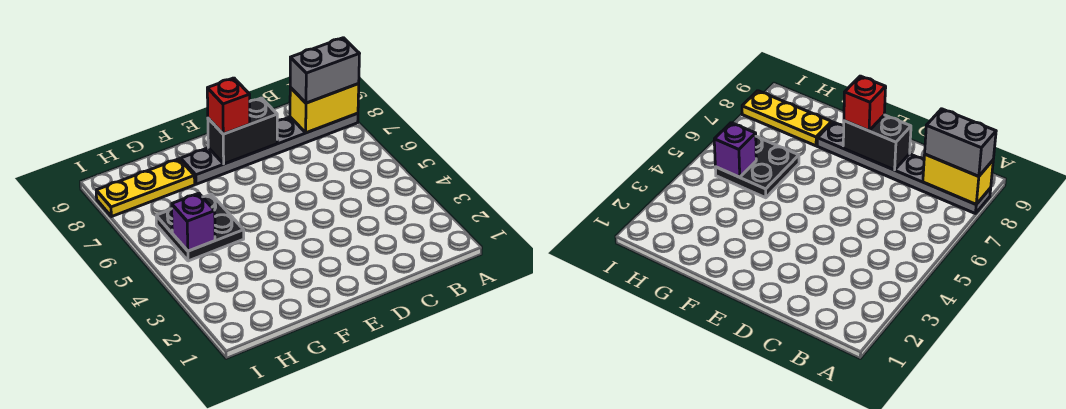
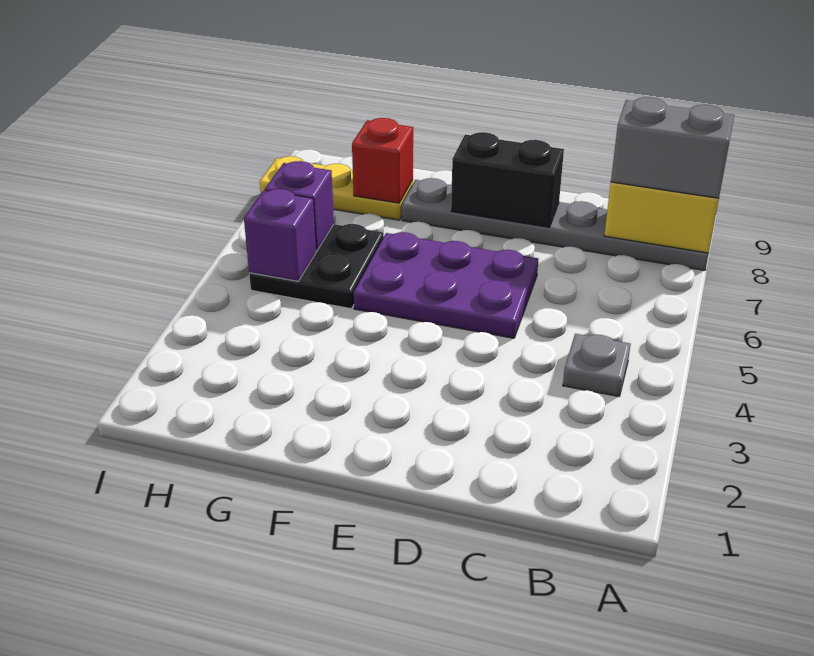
none -> grey 1x1 plate [563,334,631,396]
none -> purple 2x3 plate [354,232,538,338]
red 1x1 brick [207,78,250,134] -> red 1x1 brick moved to [352,118,413,203]
none -> purple 1x1 brick [265,161,334,251]

